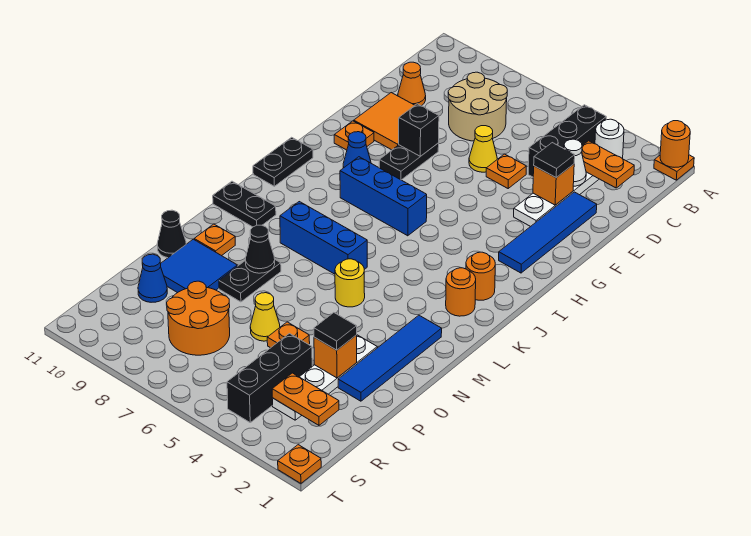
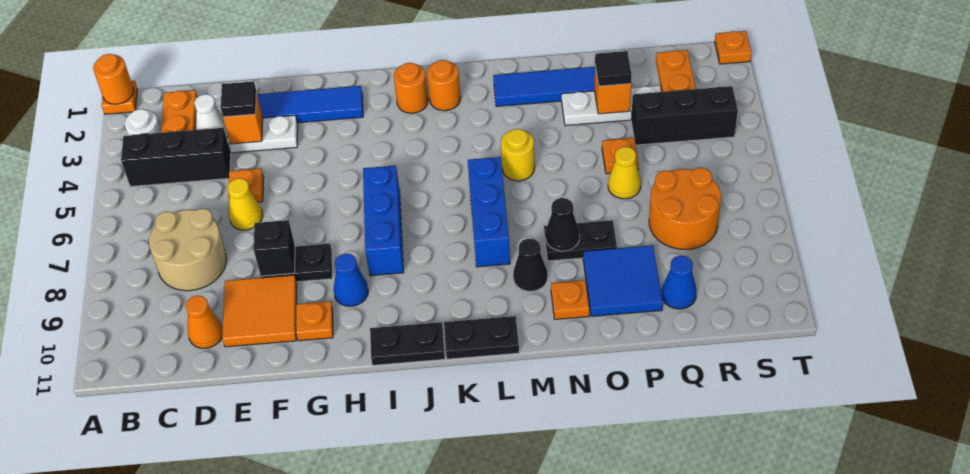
black 1x2 plate [213,181,276,227] -> black 1x2 plate turned to [444,316,519,359]
black 1x1 cone [157,210,186,258] -> black 1x1 cone moved to [513,238,548,291]

